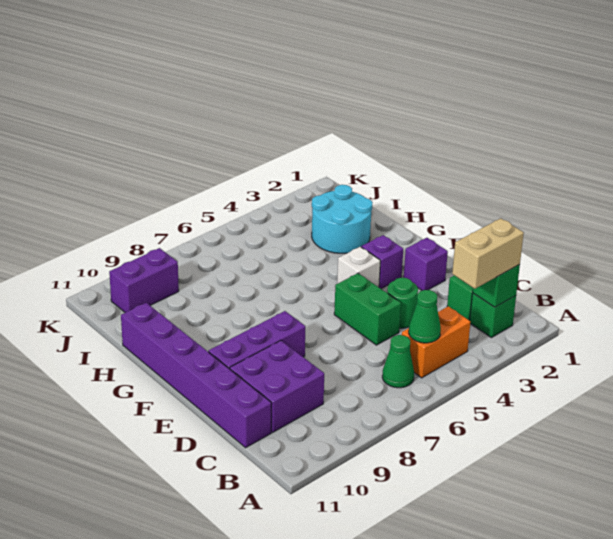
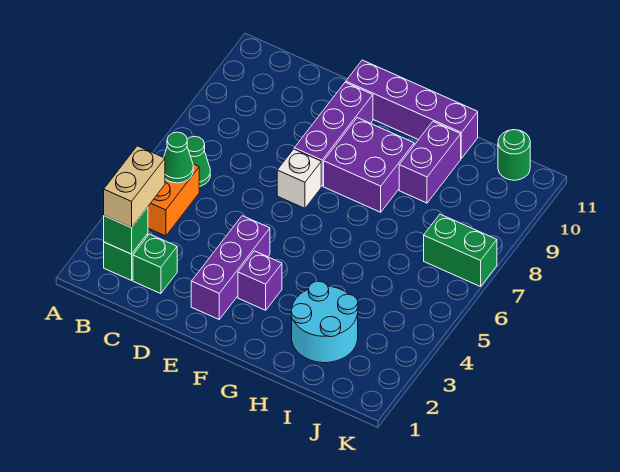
purple 2x2 brick [230,341,324,432] -> purple 2x2 brick moved to [324,118,414,212]
purple 1x6 brick [121,303,272,448] -> purple 1x4 brick [346,60,478,158]
green 1x1 round brick [387,278,418,328] -> green 1x1 round brick moved to [498,130,530,180]
green 1x2 brick [334,273,401,345] -> green 1x2 brick moved to [424,214,497,287]
purple 1x1 brick [404,238,448,291] -> purple 1x3 brick [191,216,270,319]
white 1x1 brick [337,247,381,287] -> white 1x1 brick moved to [277,149,321,208]
purple 1x2 brick [109,248,179,313] -> purple 1x2 brick moved to [399,122,461,203]

